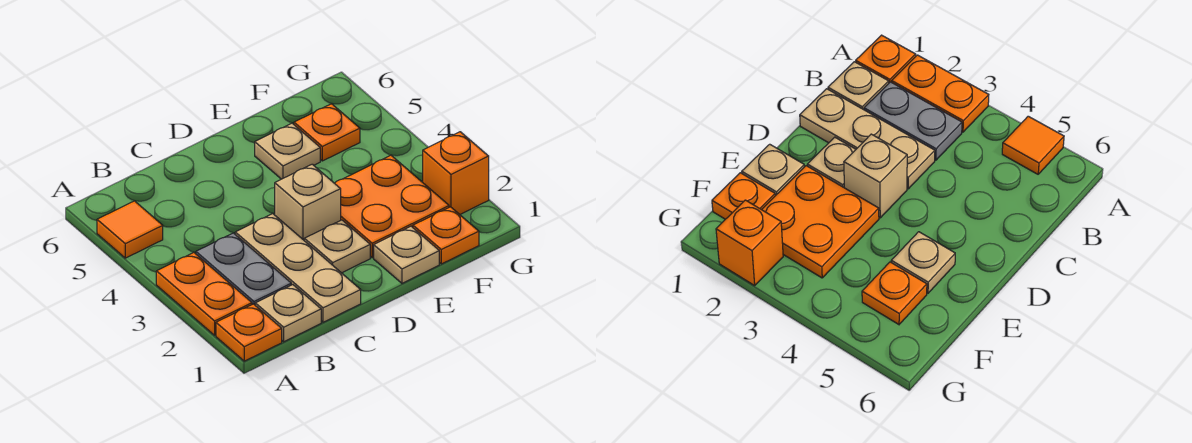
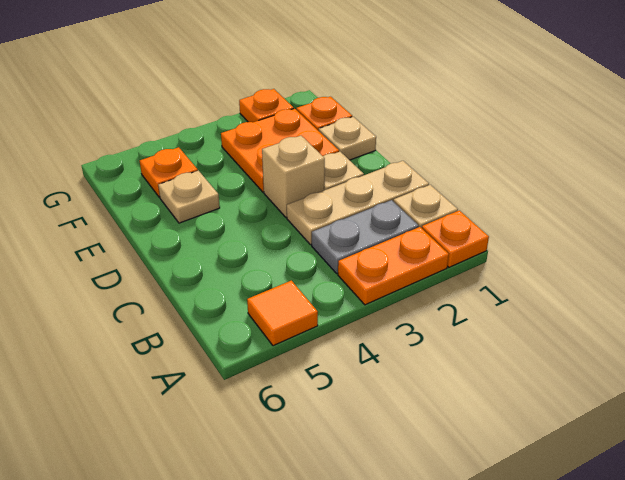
orange 1x1 brick [423,132,489,214] -> orange 1x1 plate [239,89,294,122]

